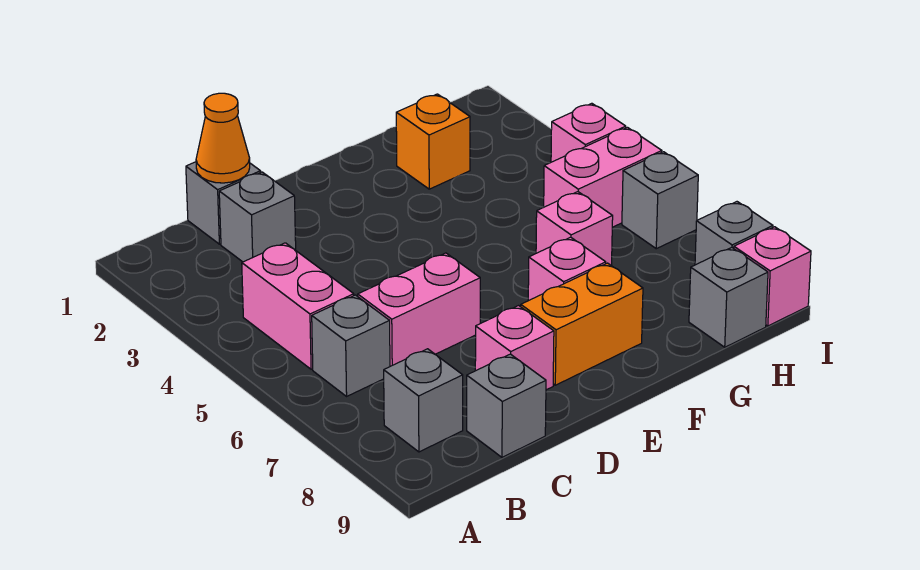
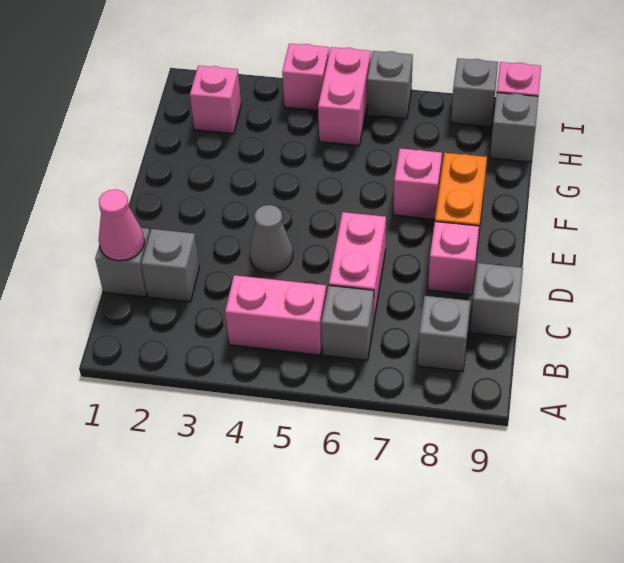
orange 1x1 cone [196,93,250,183] -> pink 1x1 cone [98,190,144,261]
none -> grey 1x1 cone [250,205,293,273]
orange 1x1 brick [396,94,470,189] -> none
pink 1x1 brick [536,192,613,266] -> pink 1x1 brick moved to [190,66,241,134]

